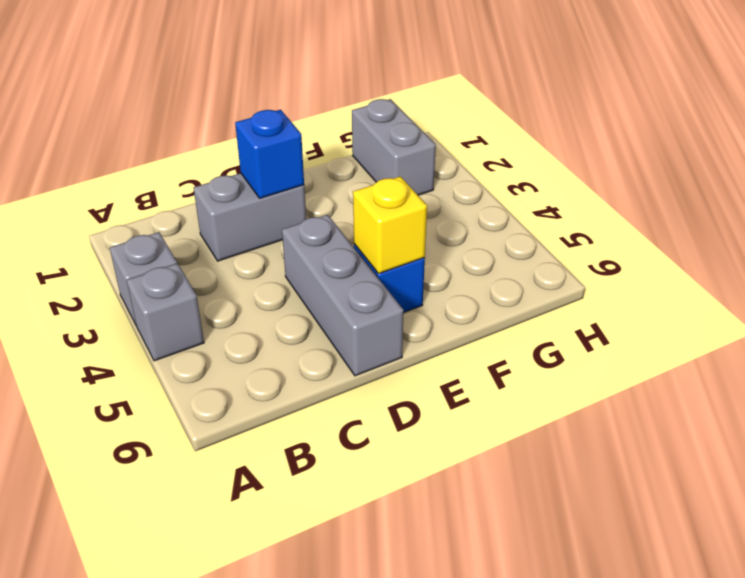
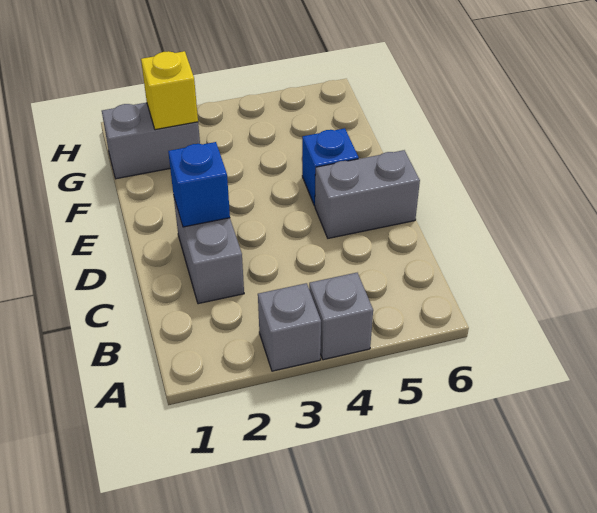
grey 1x3 brick [282,215,404,376] -> grey 1x2 brick [315,150,420,238]
yellow 1x1 brick [353,176,427,274] -> yellow 1x1 brick moved to [141,51,198,130]

